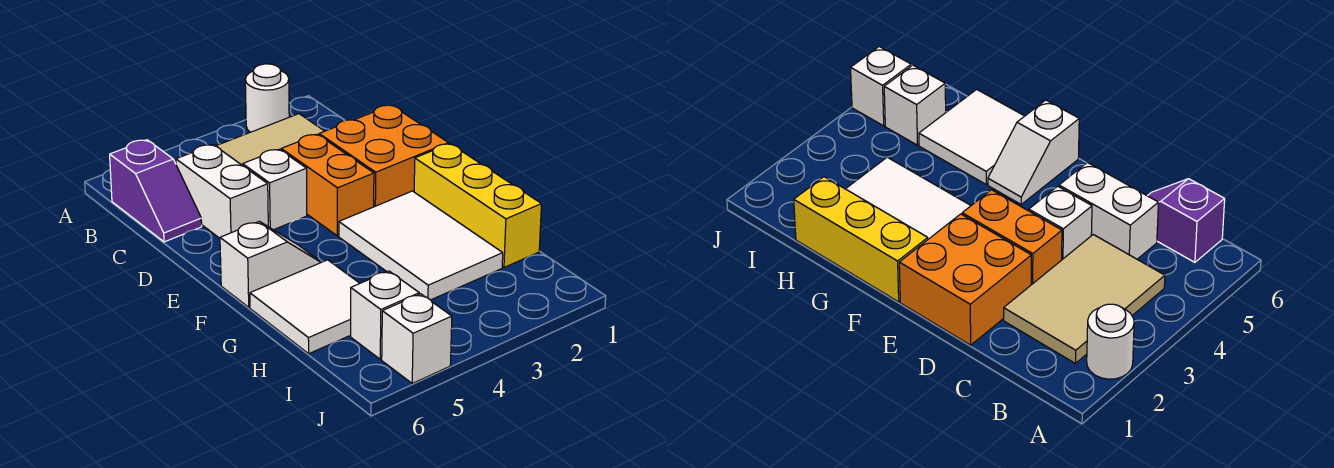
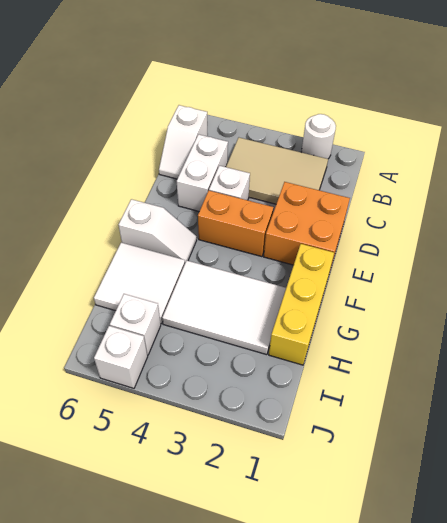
purple 1x2 slope [110,140,202,242] -> white 1x2 slope [159,105,208,179]
orange 1x2 brick [281,134,374,236] -> orange 1x2 brick turned to [198,191,273,257]
white 2x3 tile [339,191,503,300] -> white 2x3 tile turned to [162,260,286,355]

